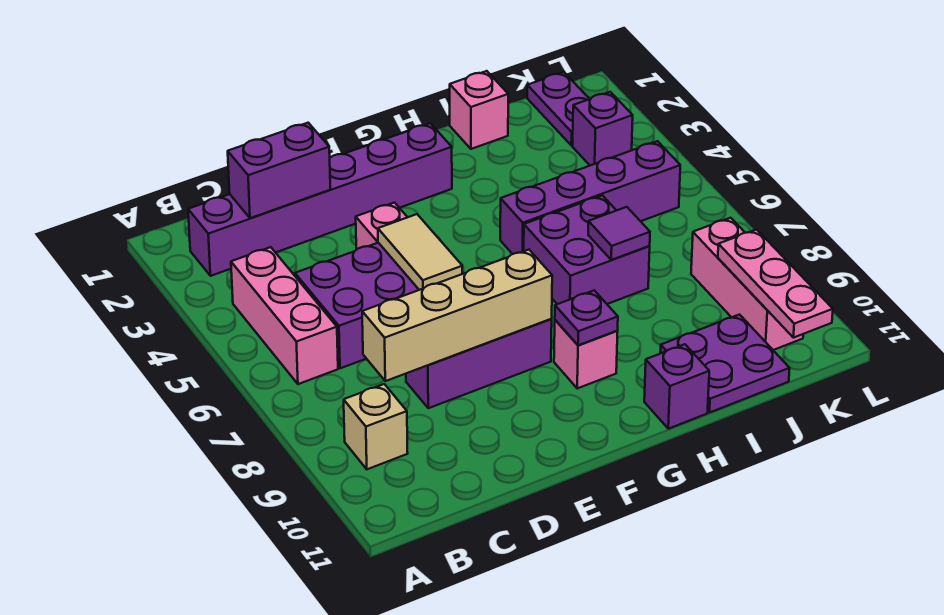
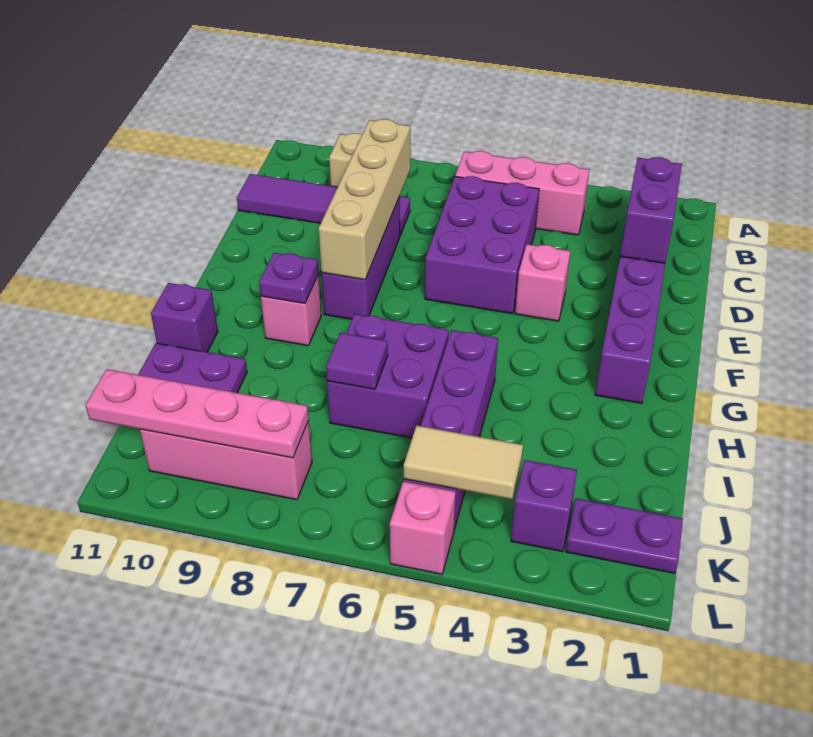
none -> purple 1x4 tile [237,174,410,235]
tan 1x2 tile [378,214,462,290] -> tan 1x2 tile moved to [404,425,523,499]
pink 1x1 brick [450,71,508,149] -> pink 1x1 brick moved to [390,481,456,574]
pink 1x3 plate [718,230,833,338] -> pink 1x4 plate [85,369,309,458]

